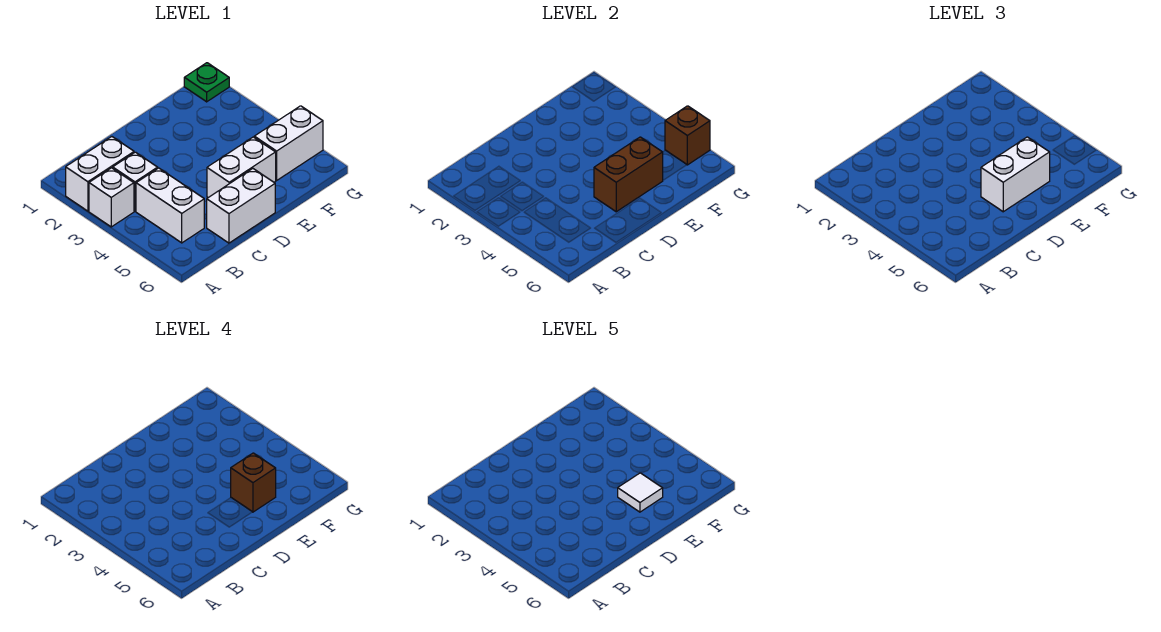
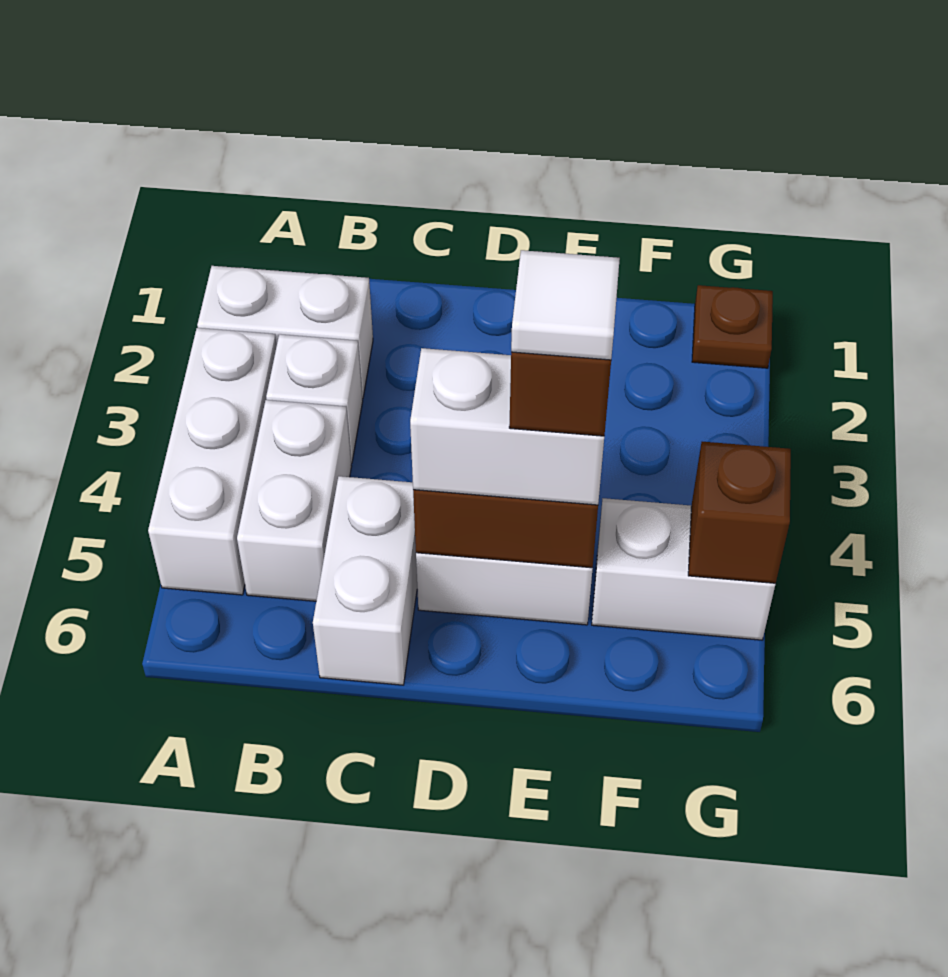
white 1x1 brick [89,168,134,227] -> white 1x3 brick [148,328,277,595]
white 1x2 brick [207,169,275,243] -> white 1x2 brick turned to [313,476,417,685]
green 1x1 plate [184,63,229,102] -> brown 1x1 plate [692,285,773,368]

